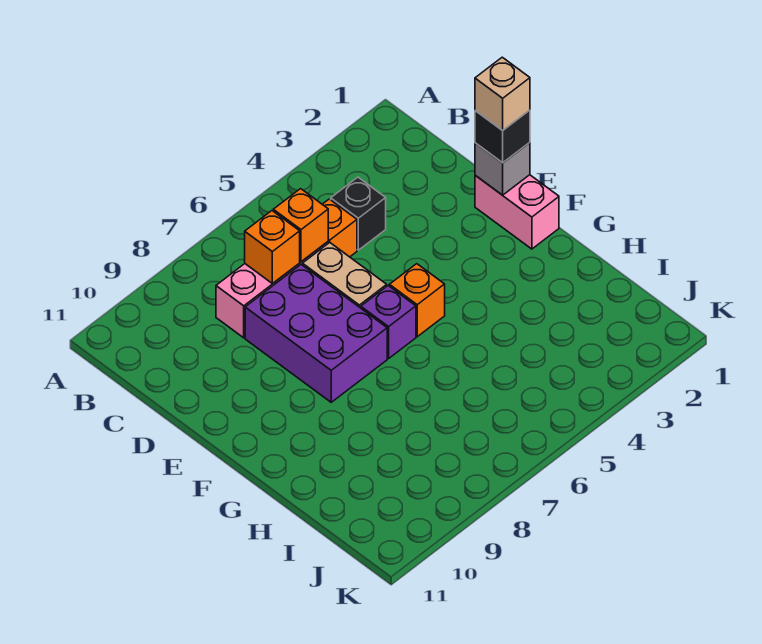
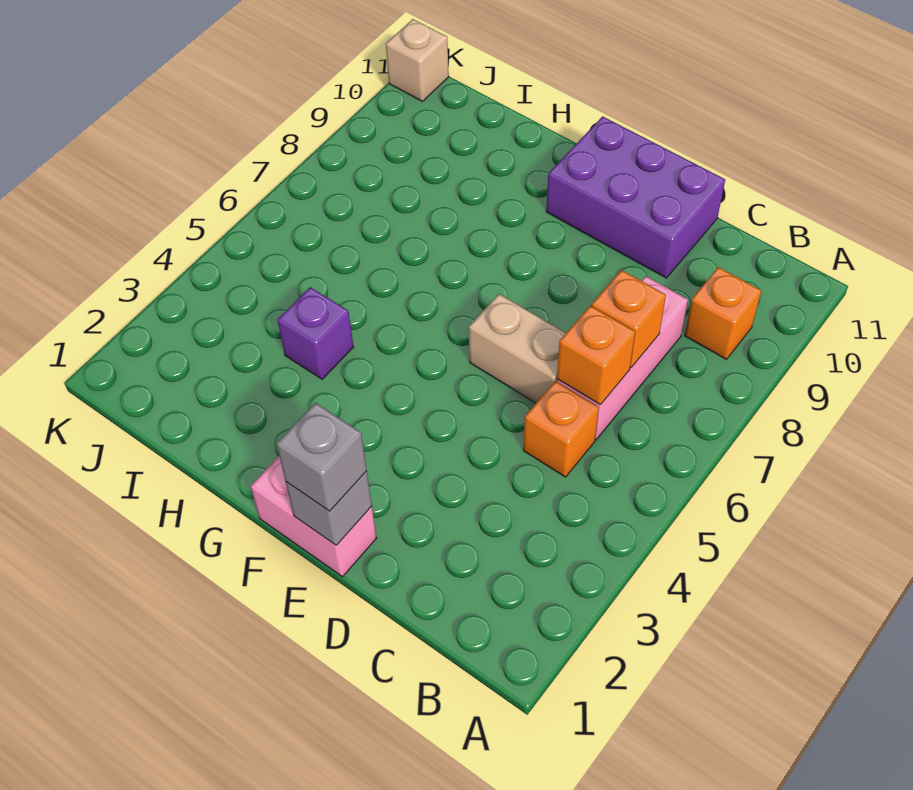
black 1x1 brick [331,177,386,250] -> none
purple 2x3 brick [245,265,387,402] -> purple 2x3 brick moved to [546,116,725,278]
black 1x1 brick [475,110,530,163] -> grey 1x1 brick [276,403,367,511]
tan 1x1 brick [475,57,530,130] -> tan 1x1 brick moved to [386,19,449,102]
orange 1x1 brick [389,264,445,337] -> orange 1x1 brick moved to [684,267,761,359]
purple 1x1 brick [361,286,416,358] -> purple 1x1 brick moved to [277,287,354,379]

